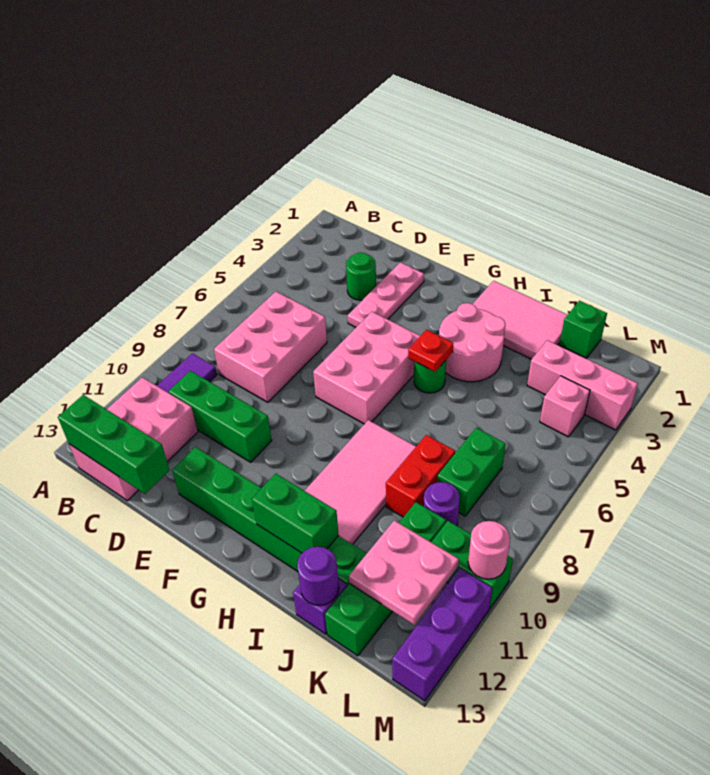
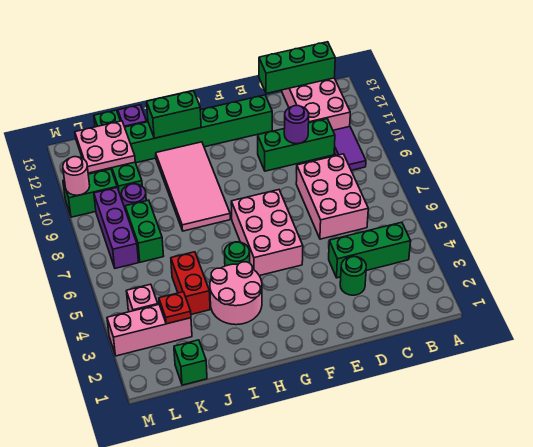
none -> green 1x3 brick [329,222,411,278]
pink 1x3 plate [348,262,424,327] -> none
pink 2x3 tile [473,281,567,359] -> none
red 1x1 plate [408,330,453,372] -> red 1x1 plate moved to [159,292,191,324]
red 1x2 brick [386,435,455,517] -> red 1x2 brick moved to [171,252,210,314]
purple 1x1 round brick [297,547,339,605] -> purple 1x1 round brick moved to [284,106,309,144]
purple 1x3 brick [392,568,492,701] -> purple 1x3 brick moved to [94,187,139,268]

